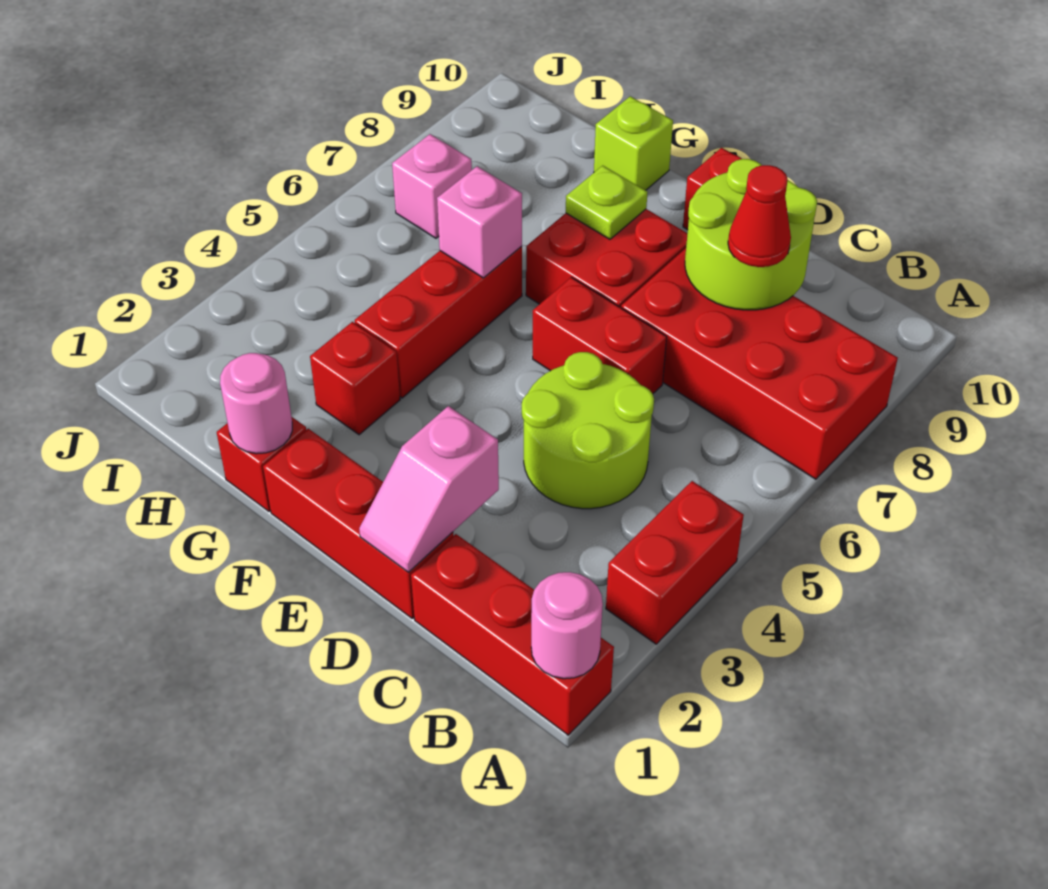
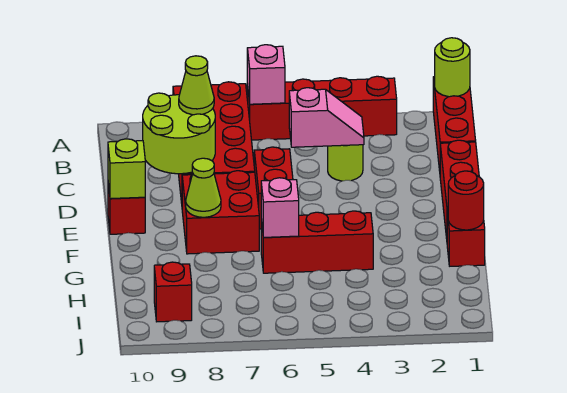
pink 1x1 round brick [531,572,603,679] -> lime 1x1 round brick [435,38,470,97]
red 1x2 brick [606,481,744,644] -> red 1x4 brick [247,76,397,140]
lime 2x2 round brick [522,352,654,509] -> lime 1x1 round brick [328,145,363,181]
red 1x1 cone [728,165,791,267] -> lime 1x1 cone [179,56,214,115]
pink 1x2 slope [359,406,499,573] -> pink 1x2 slope moved to [289,88,364,147]
lime 1x1 plate [566,166,647,239] -> lime 1x1 cone [186,158,221,217]
pink 1x1 round brick [220,353,292,454] -> red 1x1 round brick [448,171,484,230]
red 1x1 brick [310,322,400,435] -> red 1x1 brick moved to [154,262,192,322]
lime 1x1 brick [594,96,673,190] -> lime 1x1 brick moved to [108,139,145,199]
pink 1x1 brick [392,134,472,238] -> pink 1x1 brick moved to [247,45,285,104]

